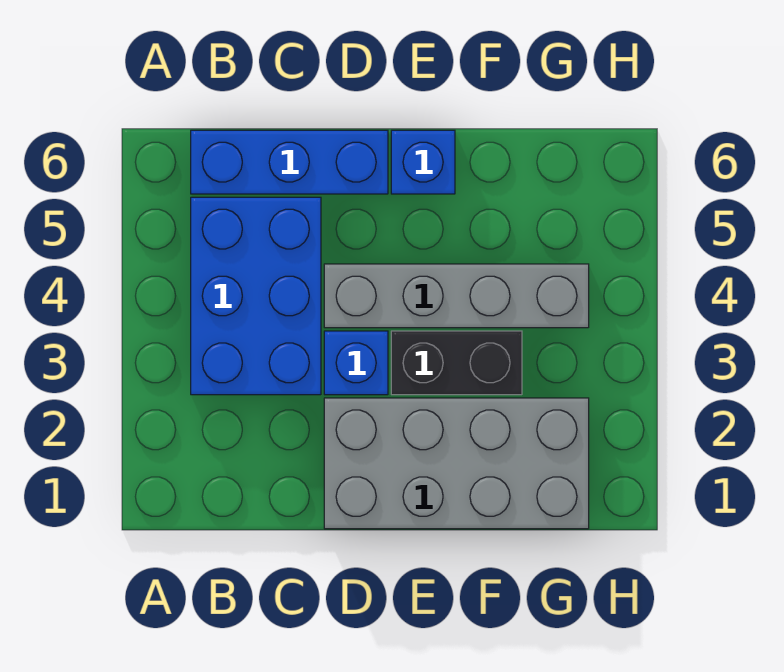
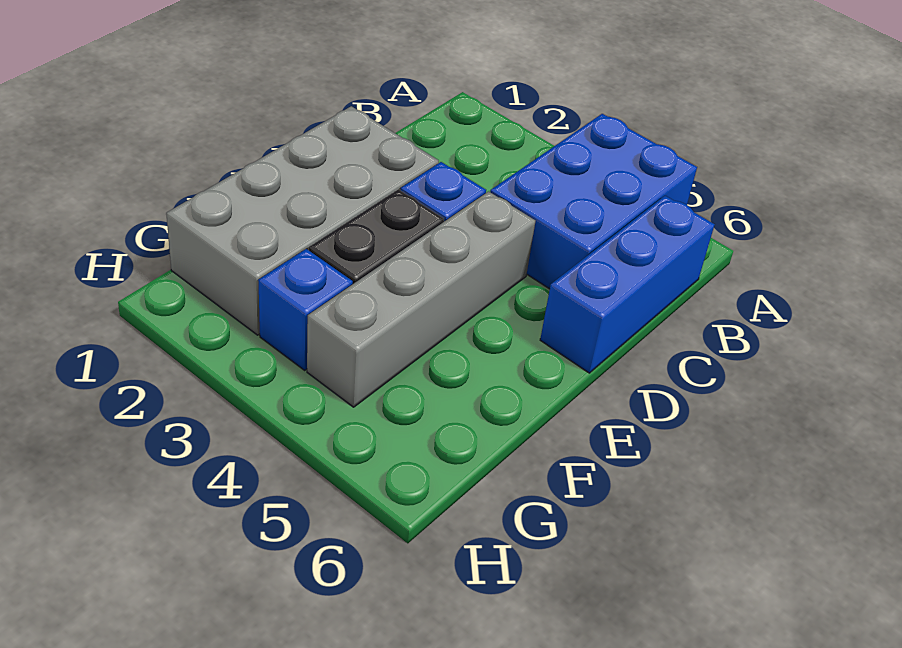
blue 2x3 brick [191,197,321,395] -> blue 2x3 brick turned to [490,114,697,289]
blue 1x1 brick [391,130,455,194] -> blue 1x1 brick moved to [258,249,353,370]

